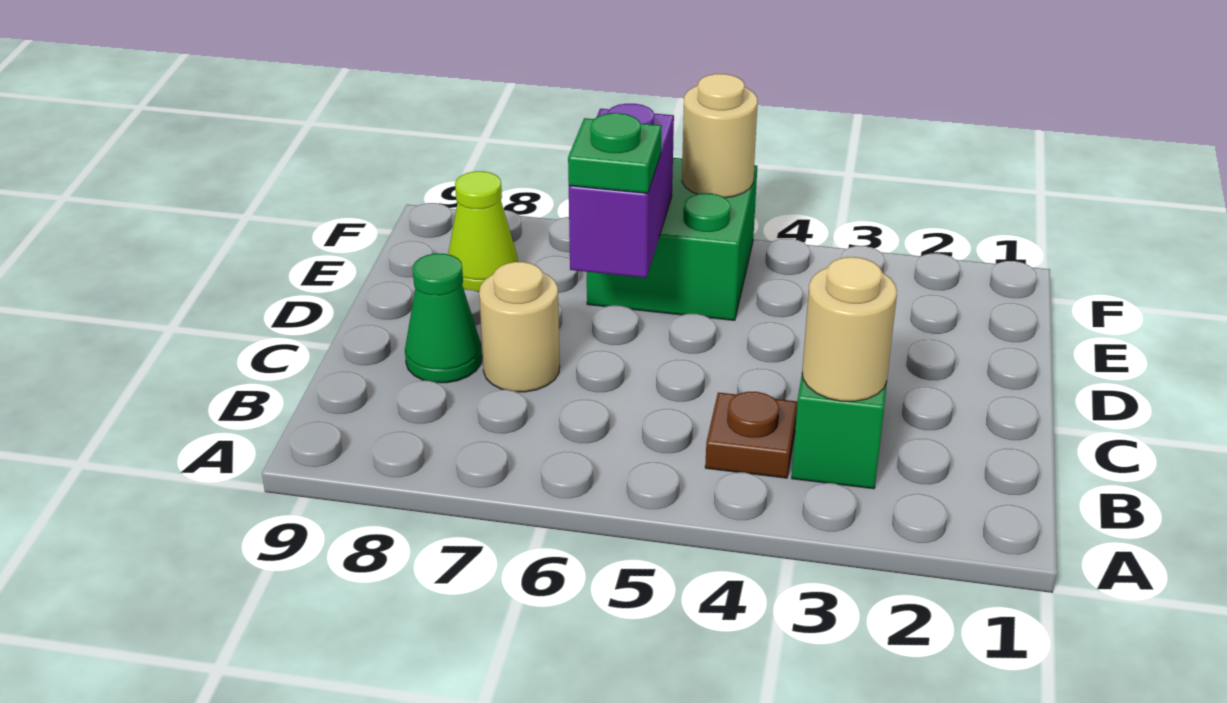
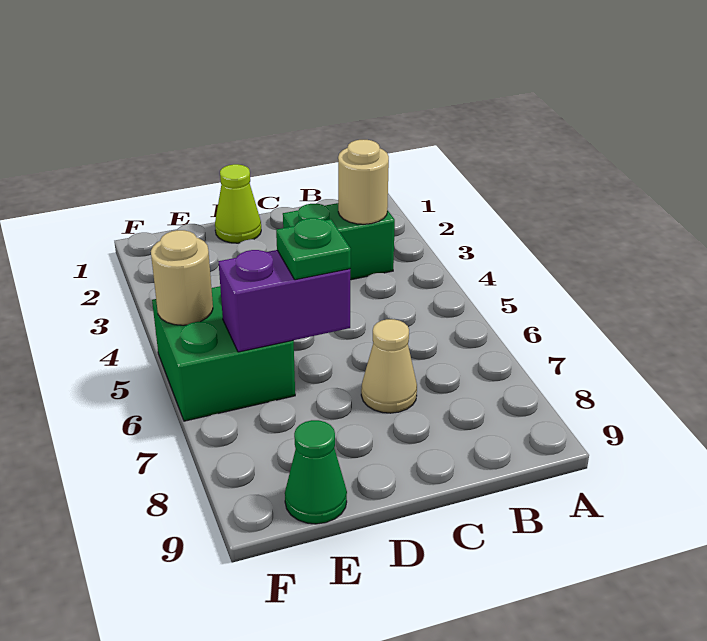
brown 1x1 plate [705,392,798,478] -> none
tan 1x1 round brick [479,262,560,392] -> tan 1x1 cone [361,319,417,413]
green 1x1 cone [405,253,482,383] -> green 1x1 cone moved to [285,420,347,524]
lime 1x1 cone [448,171,518,292] -> lime 1x1 cone moved to [215,164,261,243]

